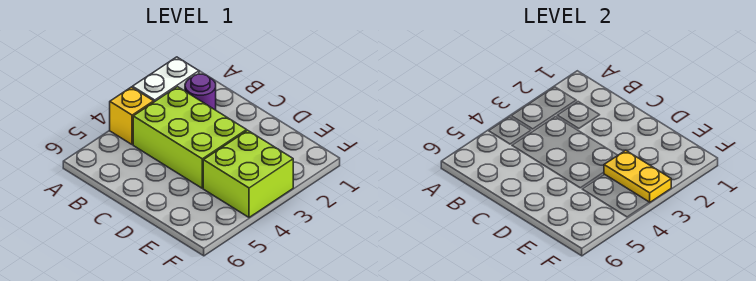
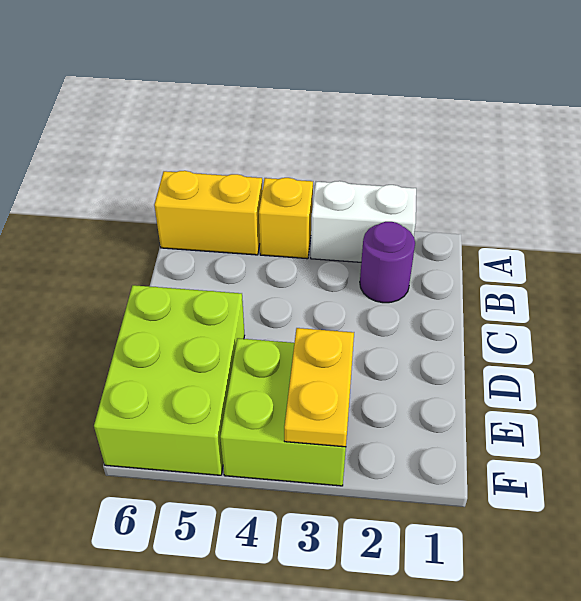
none -> yellow 1x2 brick [154,171,262,255]
lime 2x3 brick [133,87,247,188] -> lime 2x3 brick moved to [94,285,244,475]

